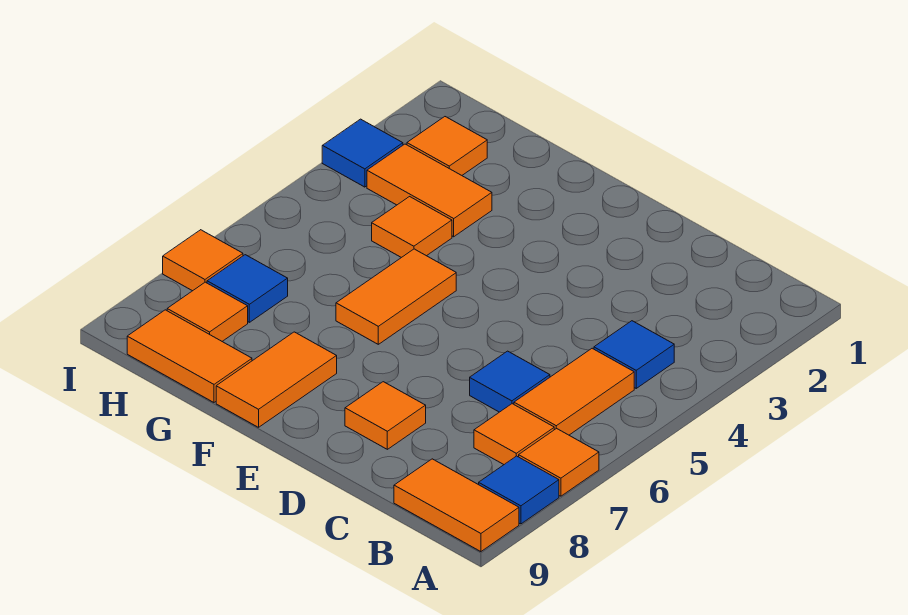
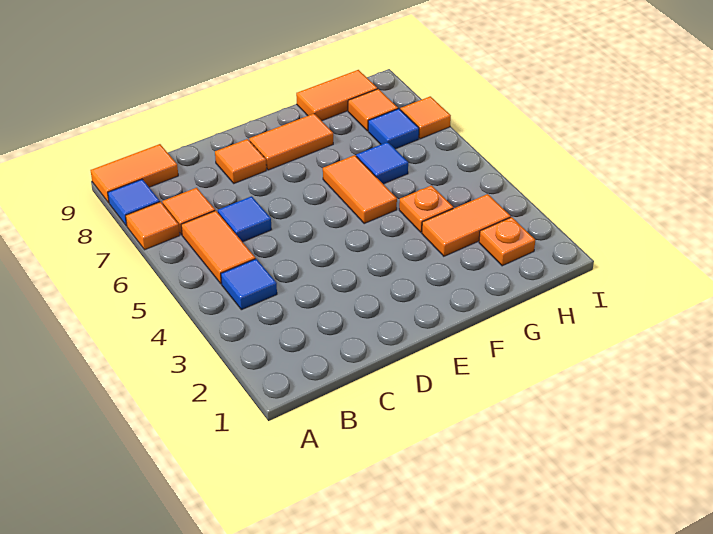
orange 1x2 tile [216,332,337,427] -> orange 1x2 tile turned to [249,114,333,170]
orange 1x1 tile [372,197,452,258] -> orange 1x1 plate [399,186,453,232]
orange 1x1 tile [407,117,487,175] -> orange 1x1 plate [479,217,535,266]
blue 1x1 tile [322,119,403,187] -> blue 1x1 tile moved to [356,142,408,184]

